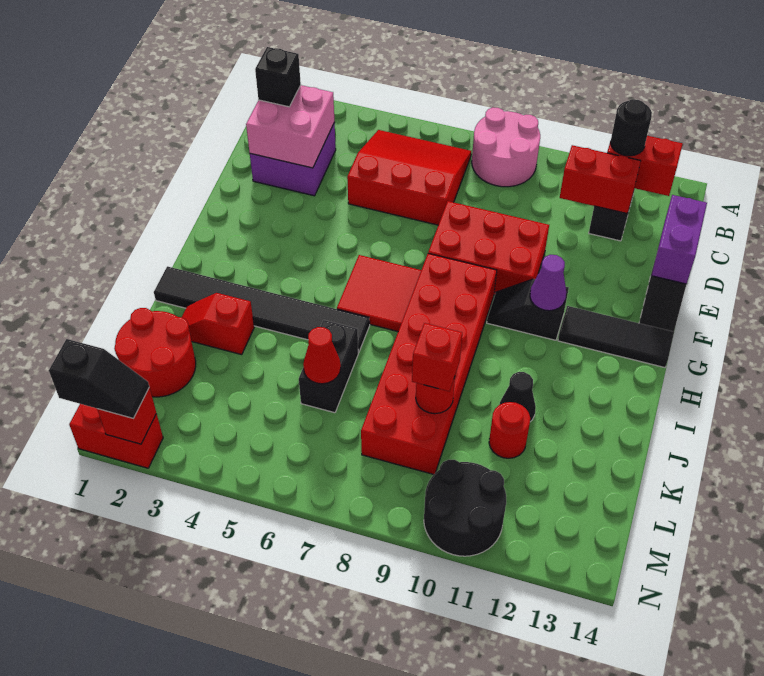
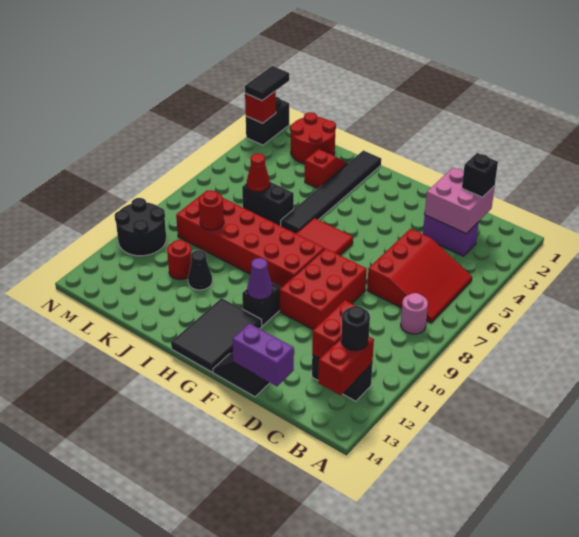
pink 2x2 round brick [472,108,540,187] -> pink 1x1 round brick [401,293,428,334]
purple 2x2 brick [250,123,336,196] -> purple 1x2 brick [423,215,479,256]
black 1x3 tile [558,306,674,368] -> black 2x3 tile [171,298,262,372]
red 1x1 brick [412,323,462,391] -> none
red 1x2 brick [69,404,163,468] -> black 1x2 brick [246,97,289,145]
black 1x2 slope [49,339,149,419] -> black 1x2 tile [245,66,289,101]

